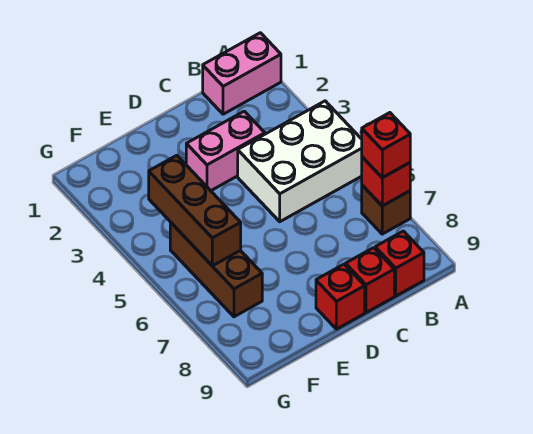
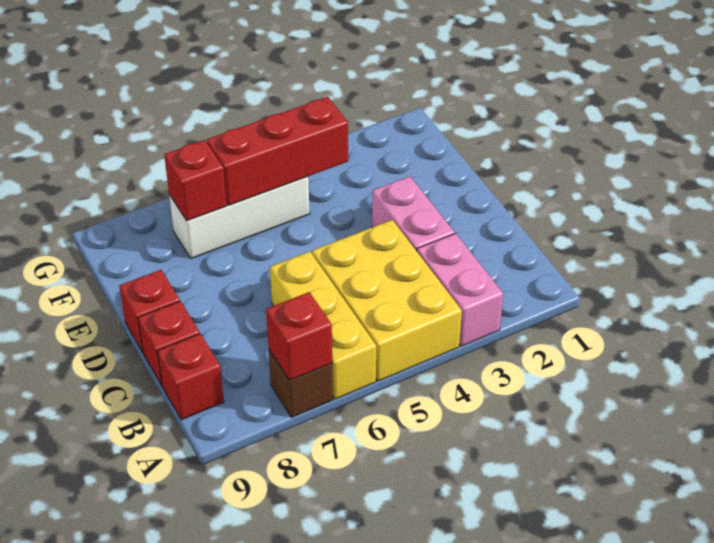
pink 1x2 brick [203,33,281,114] -> pink 1x2 brick moved to [417,233,503,346]
white 2x3 brick [238,101,362,222] -> yellow 2x3 brick [312,220,462,381]
none -> yellow 1x3 brick [270,251,376,399]
red 1x1 brick [362,113,410,178] -> red 1x1 brick moved to [164,140,227,221]
brown 1x3 brick [149,155,241,266] -> red 1x3 brick [207,97,348,205]
brown 1x3 brick [170,222,262,317] -> white 1x3 brick [169,177,310,259]

